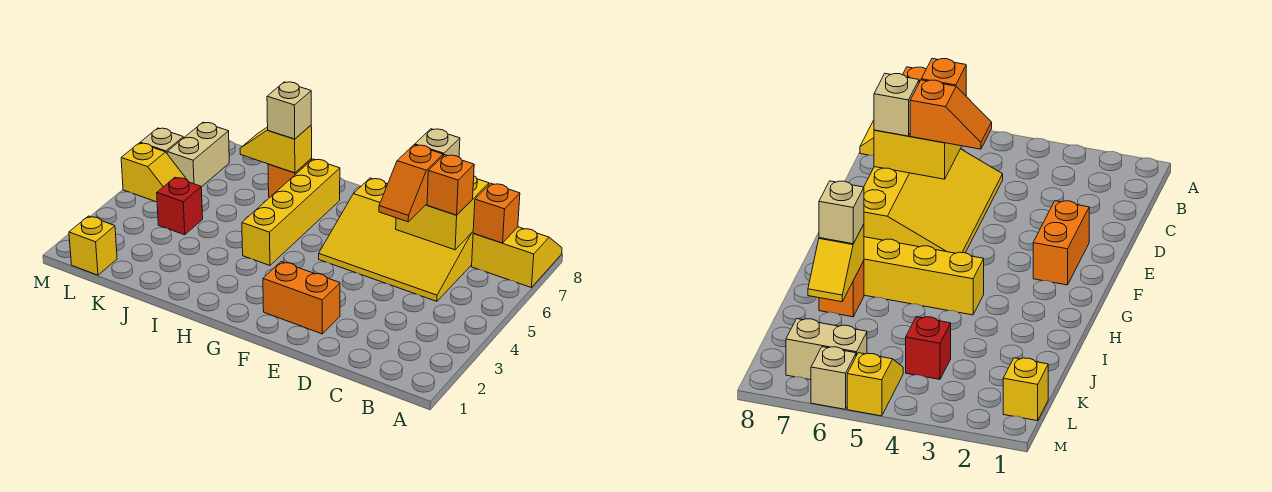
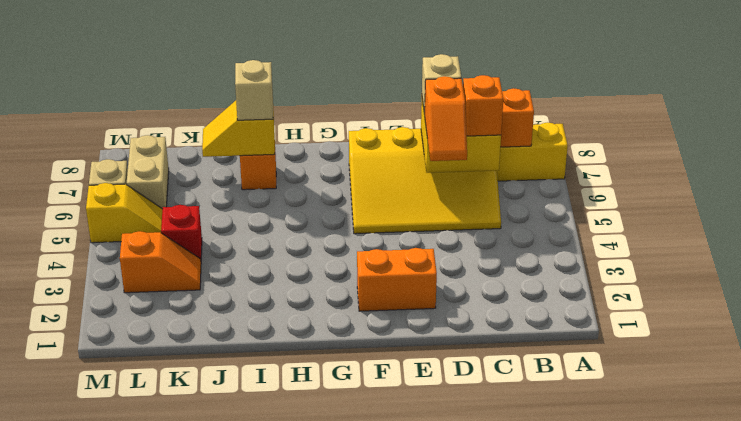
yellow 1x4 brick [242,159,340,265] -> none
none -> orange 1x2 slope [120,231,201,293]
yellow 1x1 brick [69,216,117,275] -> none

